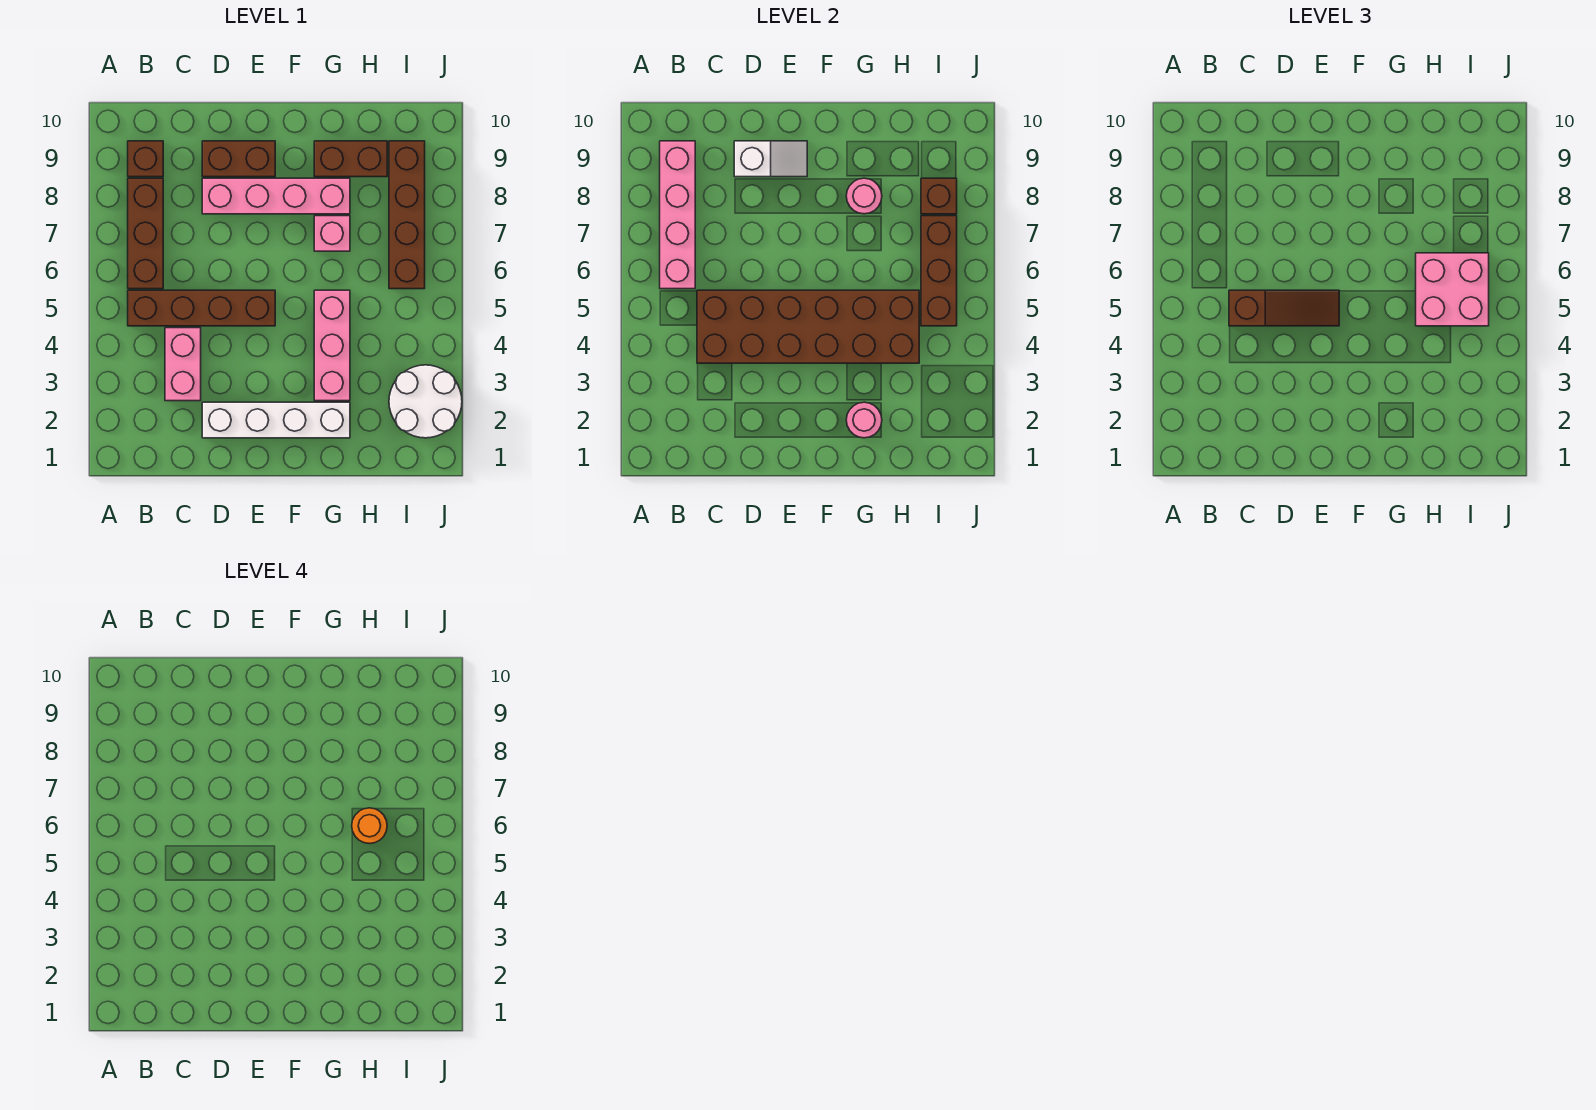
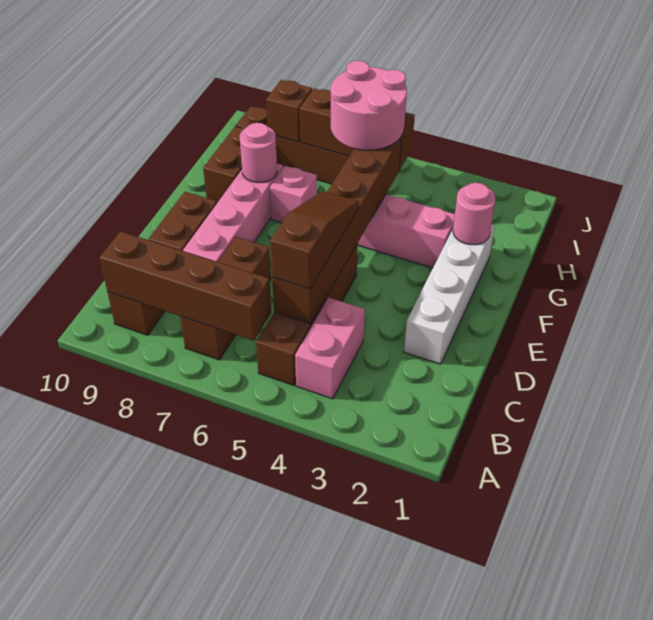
brown 1x3 brick [128,178,163,289] -> brown 1x3 brick turned to [180,237,271,360]
pink 1x4 brick [660,141,695,289] -> brown 1x4 brick [100,231,271,341]
pink 1x2 brick [165,328,201,401] -> pink 1x2 brick turned to [295,298,365,399]
brown 2x6 brick [697,290,919,363] -> brown 1x6 brick [272,137,402,324]
white 1x2 slope [734,141,807,177] -> none
pink 2x2 brick [1416,253,1489,326] -> pink 2x2 round brick [331,61,407,150]
orange 1x1 round brick [352,808,387,844] -> none
white 2x2 round brick [389,365,462,438] -> none

